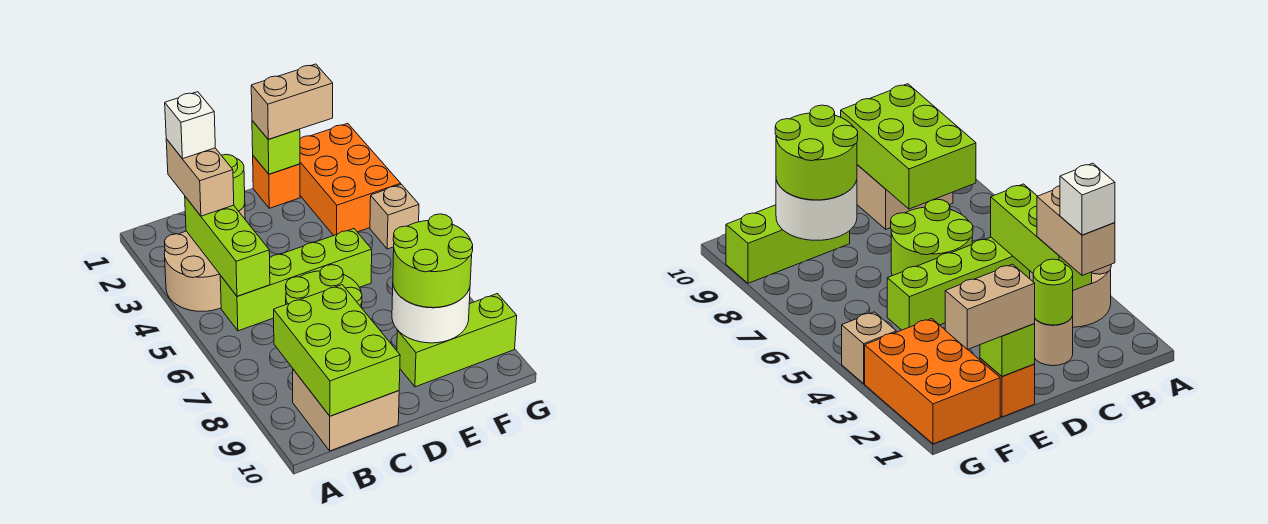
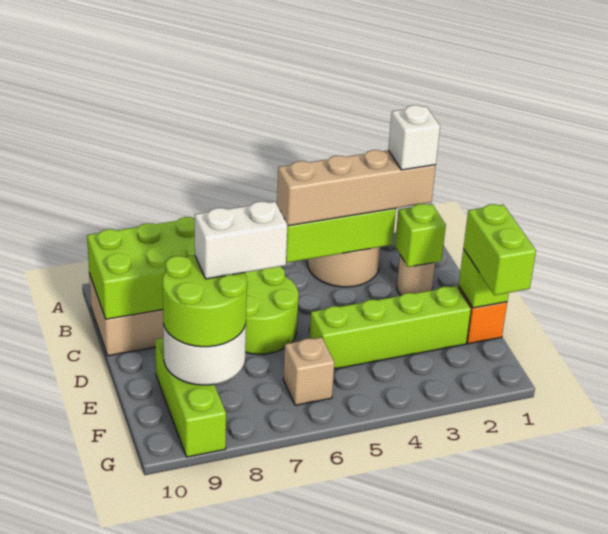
tan 1x2 brick [166,139,234,216] -> tan 1x4 brick [277,150,436,226]
lime 1x4 brick [220,229,372,331] -> lime 1x4 brick turned to [310,286,471,369]
lime 1x1 round brick [221,154,245,211] -> lime 1x1 brick [395,204,446,267]
tan 1x2 brick [251,64,333,139] -> lime 1x2 brick [463,204,536,295]
none -> white 1x2 brick [195,202,288,279]
orange 2x3 brick [300,123,401,236] -> none
tan 1x1 brick [370,184,419,249] -> tan 1x1 brick moved to [283,337,334,405]

